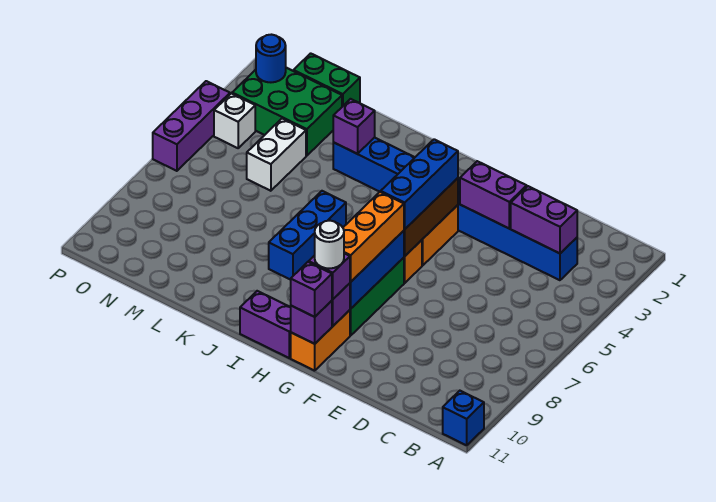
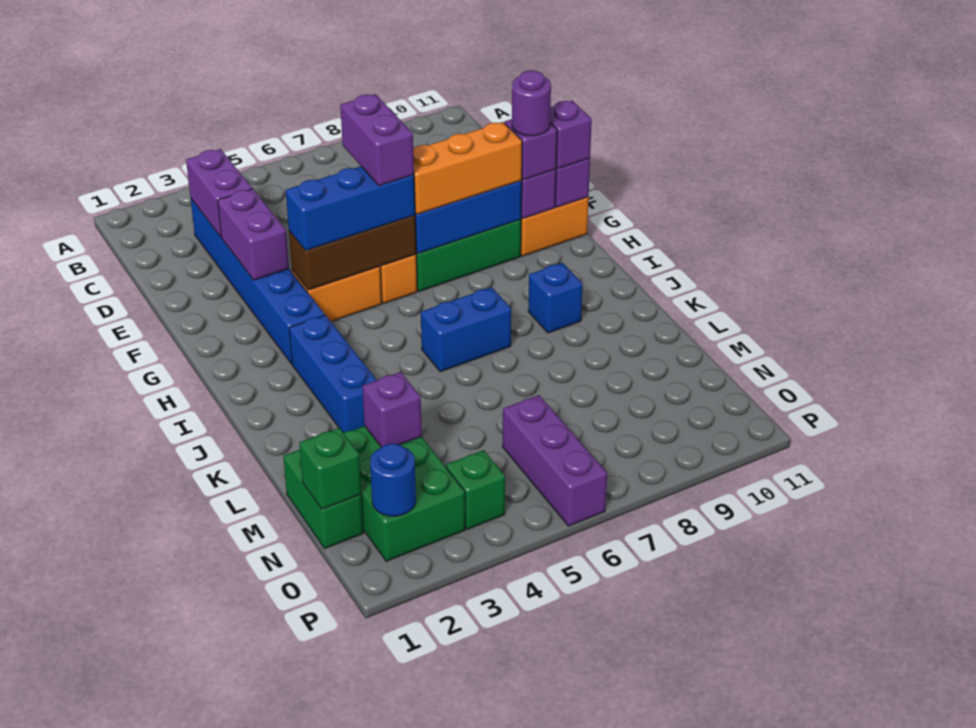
blue 1x1 brick [443,391,484,445] -> blue 1x1 brick moved to [528,263,582,333]
white 1x1 round brick [315,221,344,269] -> purple 1x1 round brick [512,70,551,136]
purple 1x2 brick [240,291,291,358] -> purple 1x2 brick moved to [340,94,414,186]
blue 1x3 brick [269,191,346,280] -> blue 1x2 brick [421,287,511,372]
purple 1x1 brick [333,99,375,154] -> purple 1x1 brick moved to [362,372,422,447]
white 1x2 brick [247,119,306,191] -> none
none -> green 1x1 brick [299,428,361,509]
white 1x1 brick [214,93,255,148] -> green 1x1 brick [446,450,505,529]
purple 1x3 brick [153,81,230,171] -> purple 1x3 brick turned to [503,395,607,526]

